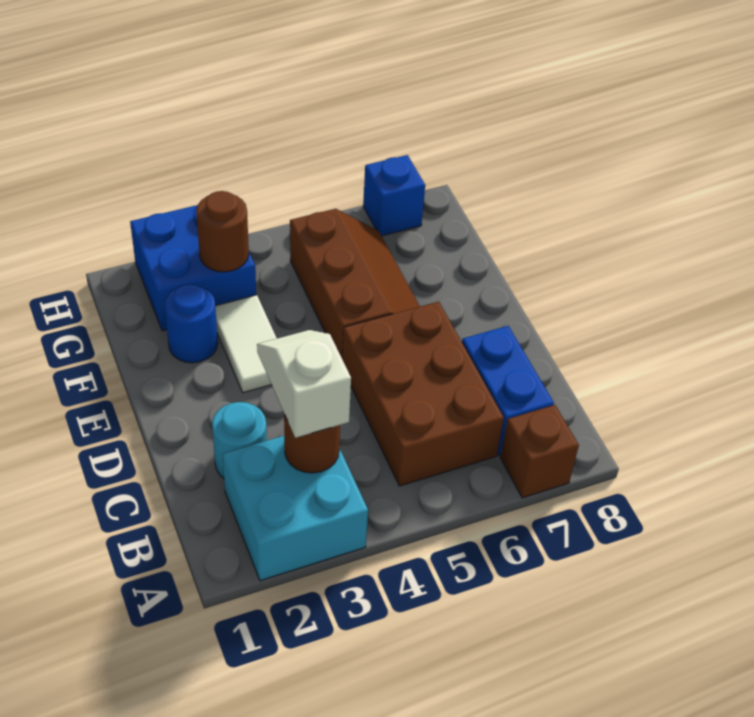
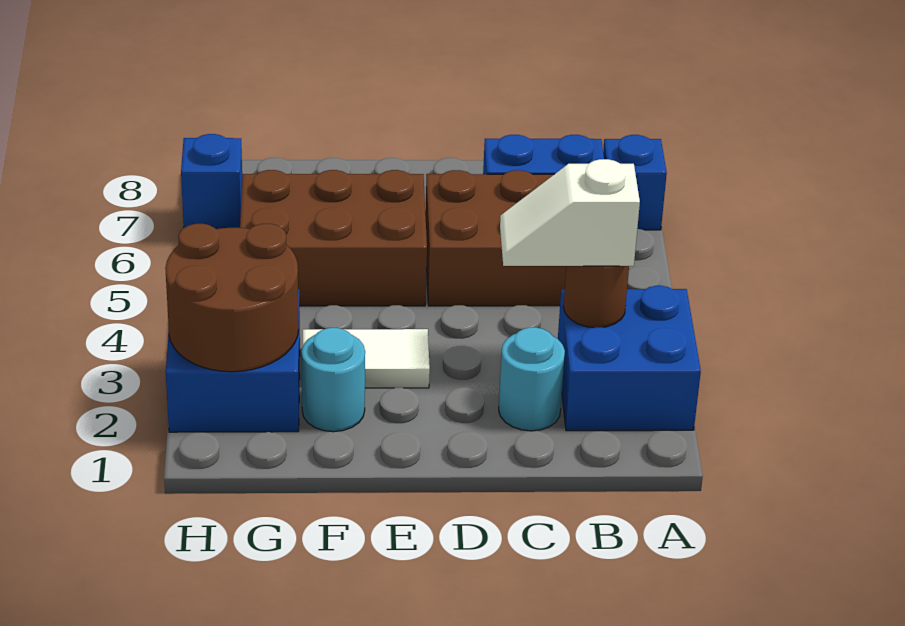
cyan 2x2 brick [223,436,368,581] -> blue 2x2 brick [558,286,701,431]
brown 1x1 brick [500,405,579,498] -> blue 1x1 brick [603,135,667,230]
brown 2x3 slope [290,209,420,358] -> brown 2x3 brick [240,170,427,306]
blue 1x1 round brick [164,284,218,363] -> cyan 1x1 round brick [302,328,365,432]
brown 1x1 round brick [196,191,249,272] -> brown 2x2 round brick [165,224,299,372]

